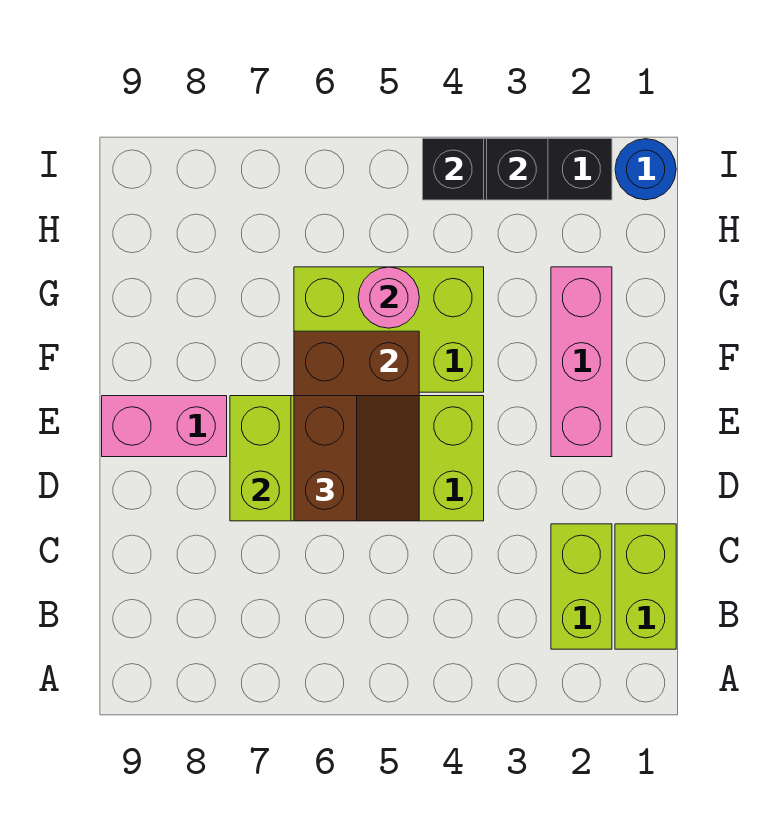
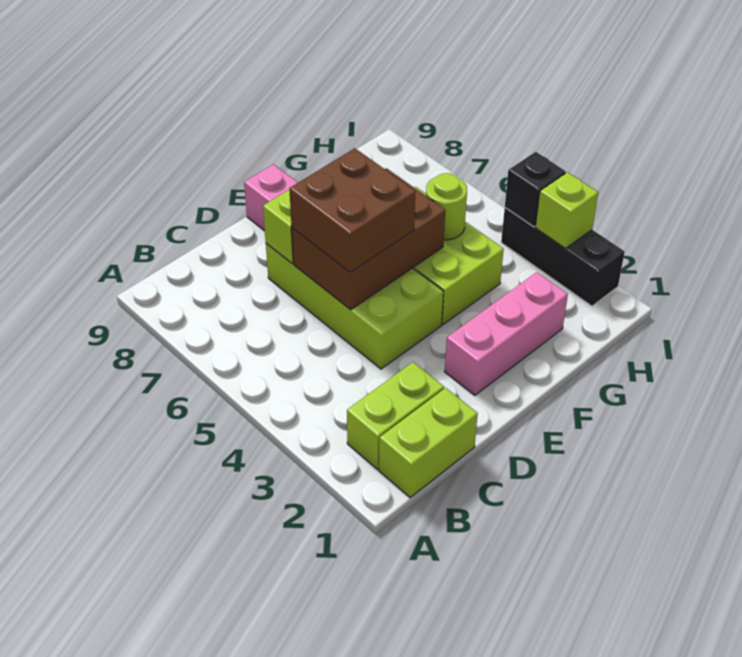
brown 2x2 slope [294,396,419,521] -> brown 2x2 brick [289,148,415,273]
pink 1x1 round brick [358,267,419,328] -> lime 1x1 round brick [426,173,467,240]
blue 1x1 round brick [615,139,676,200] -> none
black 1x1 brick [487,139,548,200] -> lime 1x1 brick [536,172,598,249]

